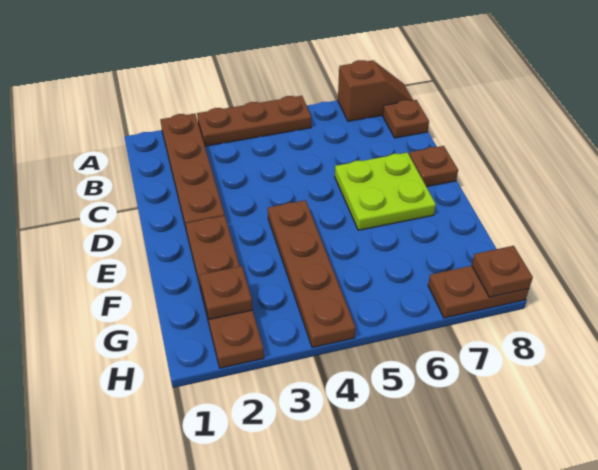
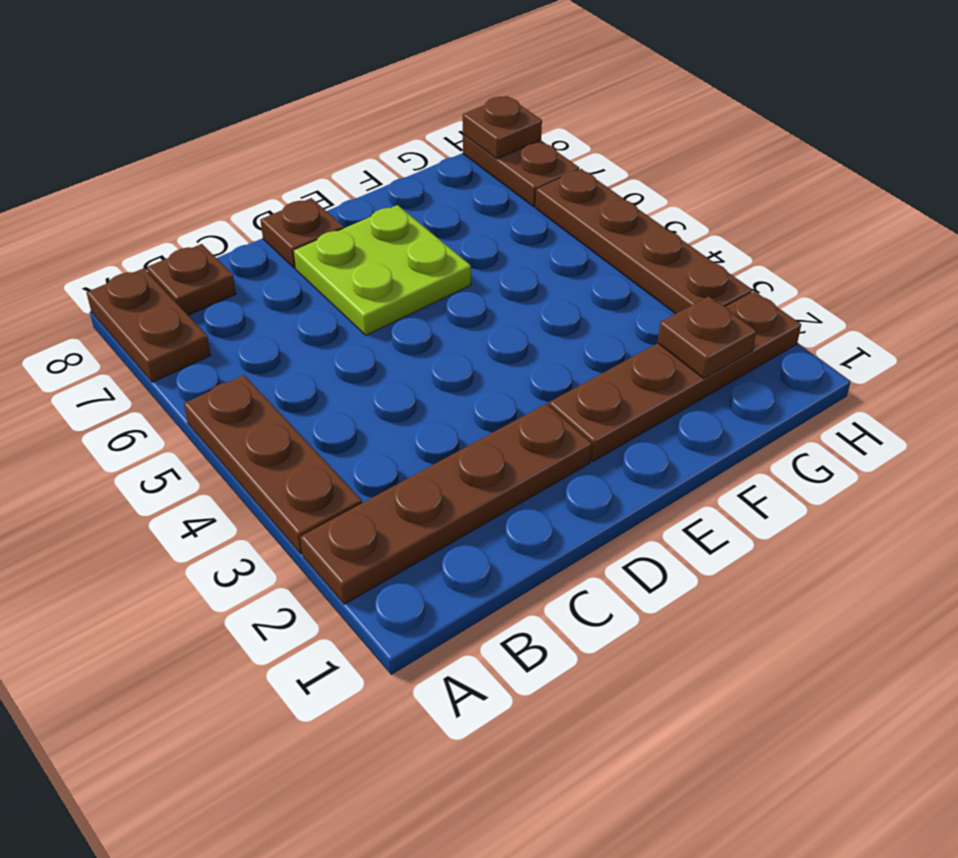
brown 1x2 slope [338,60,413,121] -> brown 1x2 plate [86,268,211,382]
brown 1x4 plate [268,200,356,348] -> brown 1x4 plate turned to [536,169,752,314]

